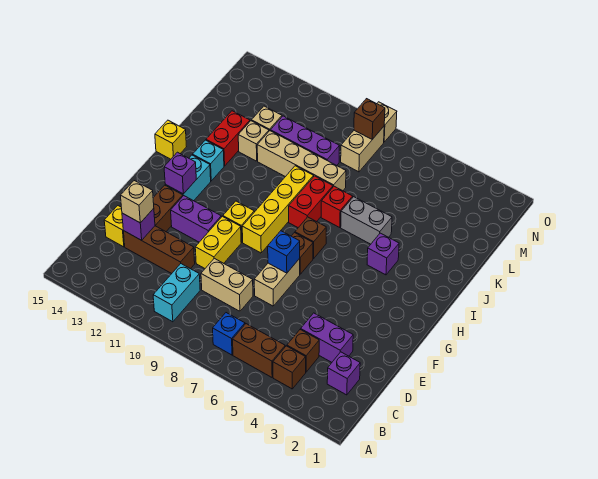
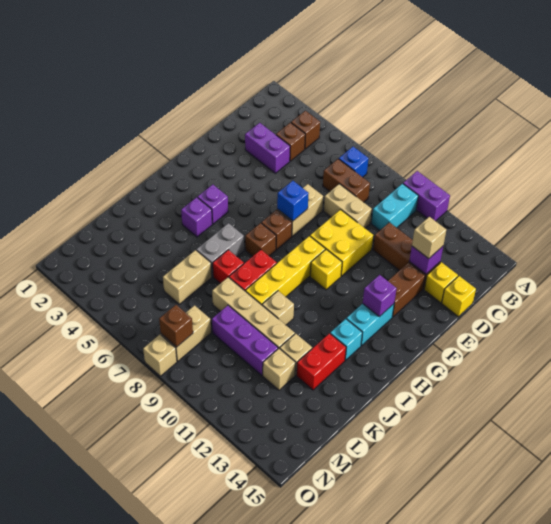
brown 1x2 brick [233,324,285,377] -> brown 1x2 brick moved to [323,159,370,202]
purple 1x1 brick [327,352,360,395] -> purple 1x1 brick moved to [198,184,228,224]
yellow 1x2 brick [195,216,241,268] -> yellow 2x2 brick [310,210,373,276]
purple 1x2 brick [171,196,221,242] -> purple 1x2 brick moved to [403,171,450,221]
yellow 1x1 brick [155,120,186,159] -> yellow 1x1 brick moved to [442,276,476,317]
grey 1x2 brick [341,197,392,244] -> grey 1x2 brick turned to [196,223,244,277]
none -> tan 1x1 brick [262,291,294,325]
none -> tan 1x2 brick [163,250,212,304]

